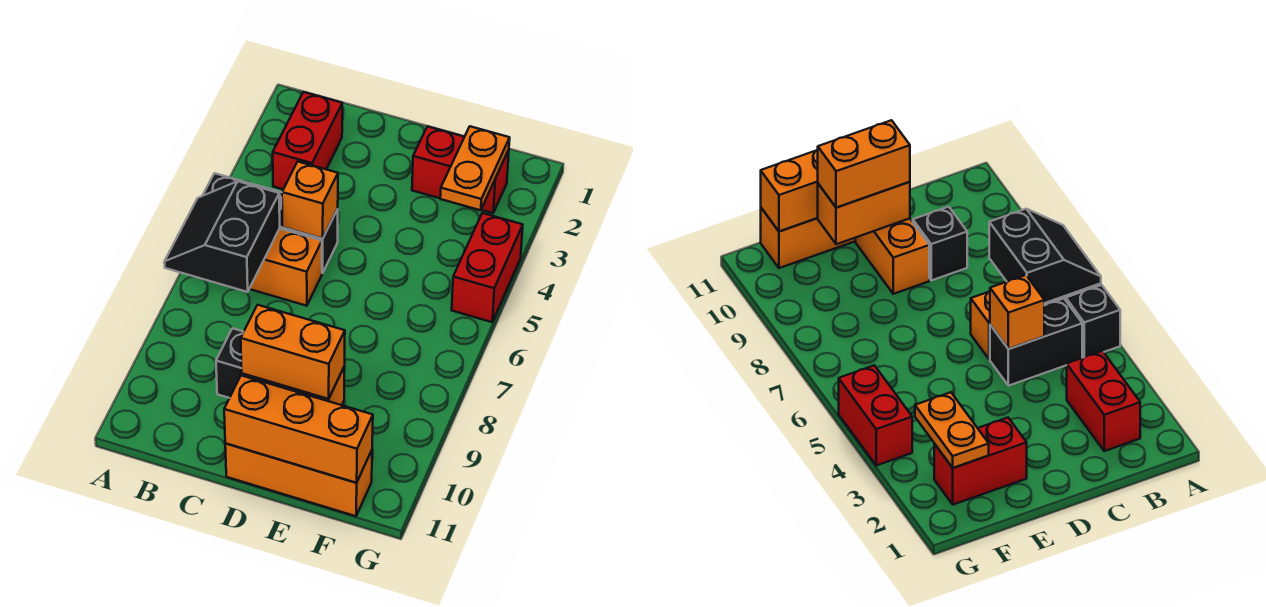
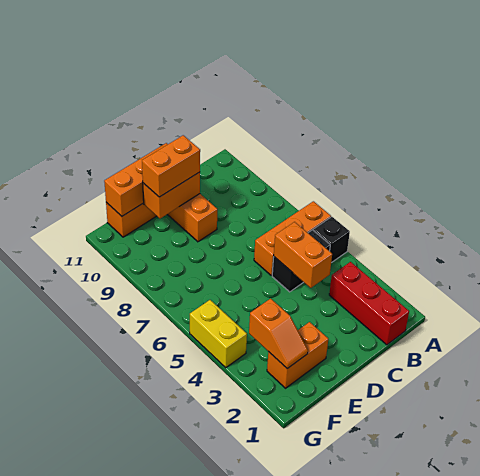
black 2x2 slope [164,181,280,292] -> none
red 1x2 brick [273,92,342,189] -> red 1x3 brick [329,262,409,345]
orange 1x1 brick [282,162,338,239] -> orange 1x2 brick [274,222,332,288]
black 1x1 brick [216,328,243,398] -> none
red 1x2 brick [412,127,509,213] -> orange 1x2 brick [267,322,328,388]
orange 1x2 plate [440,126,510,210] -> orange 1x2 slope [249,299,308,369]
red 1x2 brick [452,213,523,322] -> yellow 1x2 brick [190,300,247,368]

